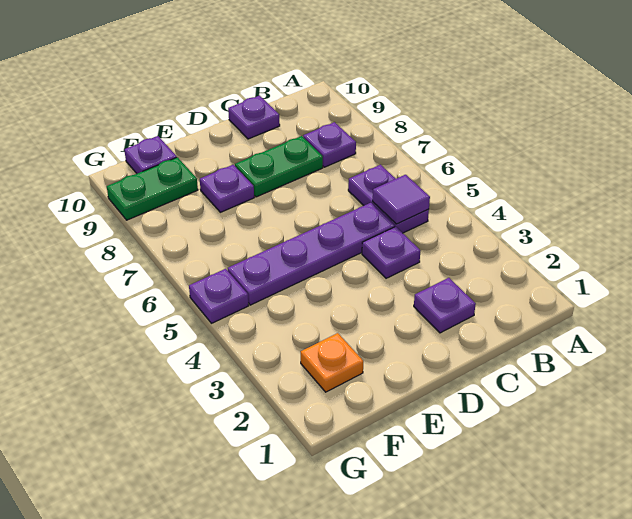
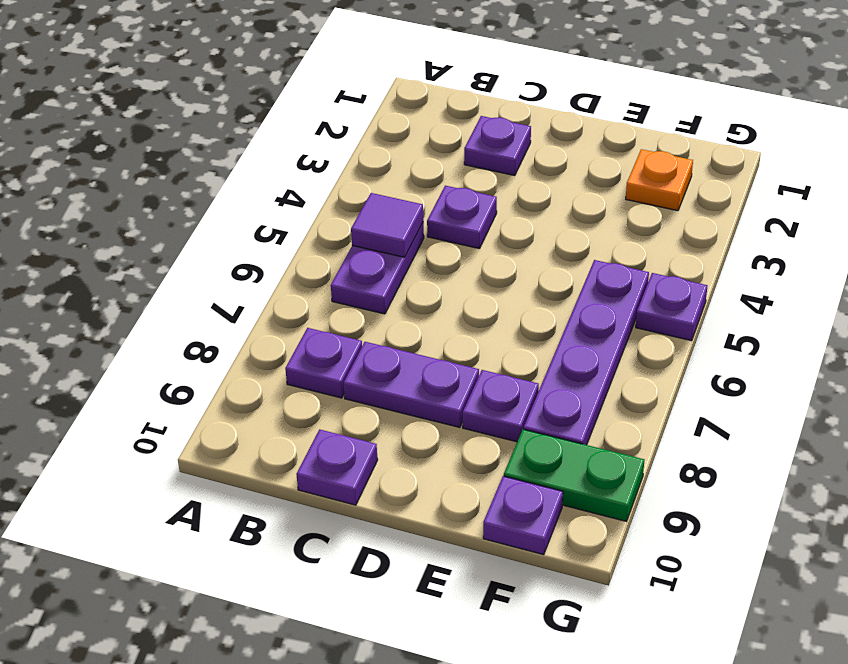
purple 1x4 plate [228,203,395,305] -> purple 1x4 plate turned to [524,260,649,445]
green 1x2 plate [235,136,323,197] -> purple 1x2 plate [344,342,479,427]

